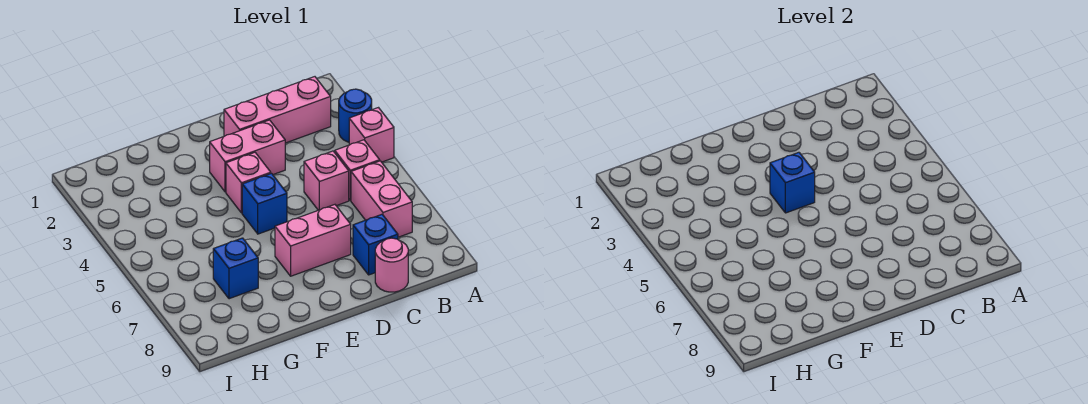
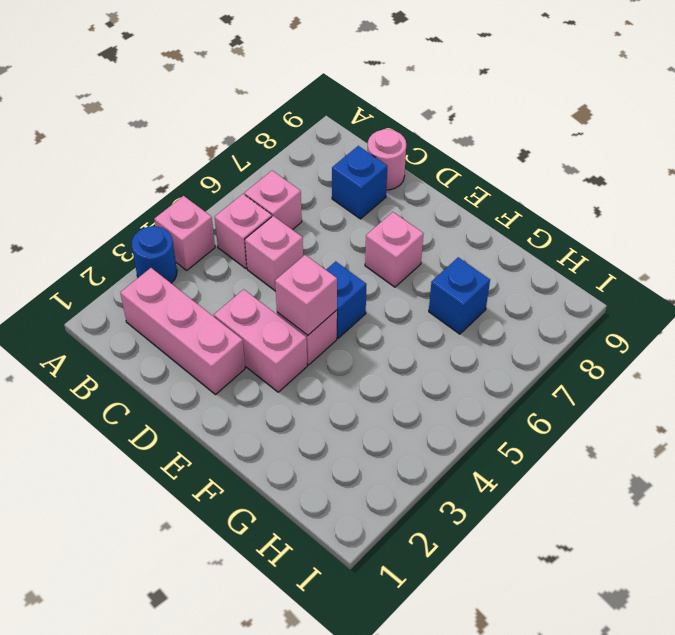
pink 1x2 brick [351,161,412,237] -> pink 1x1 brick [244,171,302,230]
pink 1x2 brick [275,205,351,276] -> pink 1x1 brick [365,212,424,287]
blue 1x1 brick [770,152,815,213] -> pink 1x1 brick [275,255,337,335]

